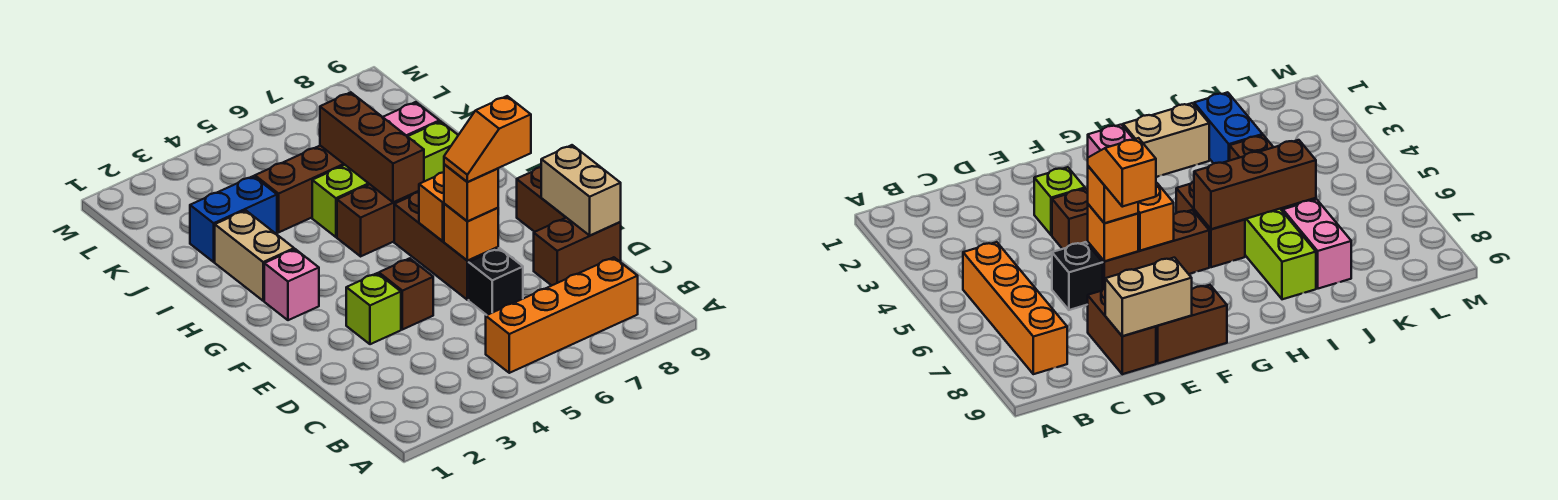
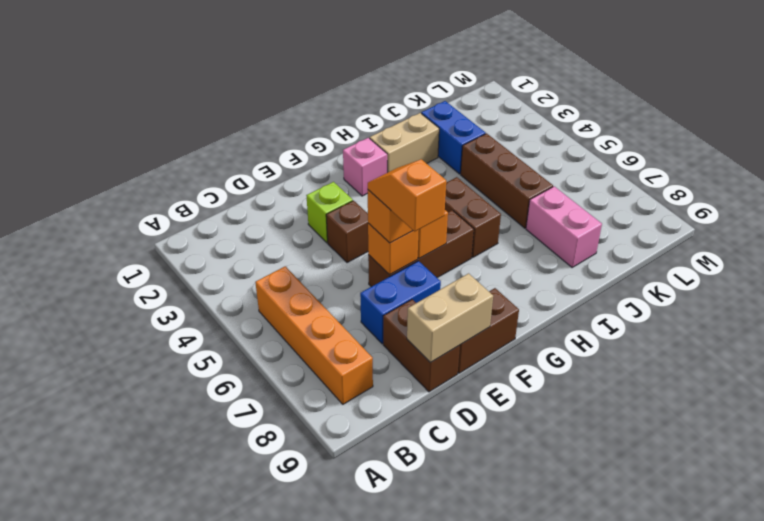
black 1x1 brick [469,248,523,315] -> none
none -> blue 1x2 brick [360,261,441,344]
brown 1x3 brick [320,92,424,203] -> none
lime 1x4 brick [312,121,458,237] -> none

